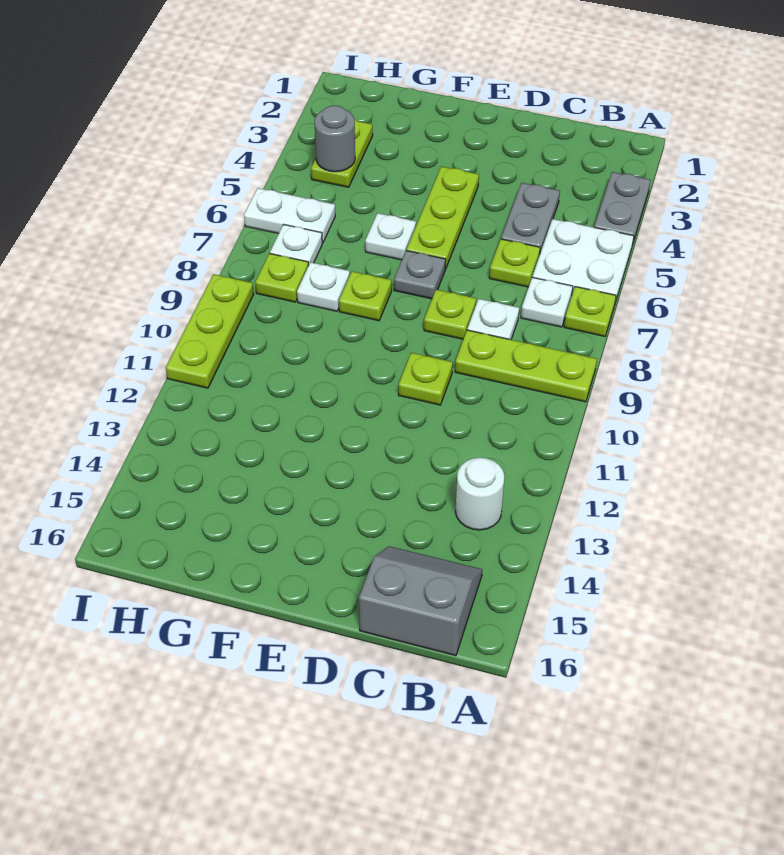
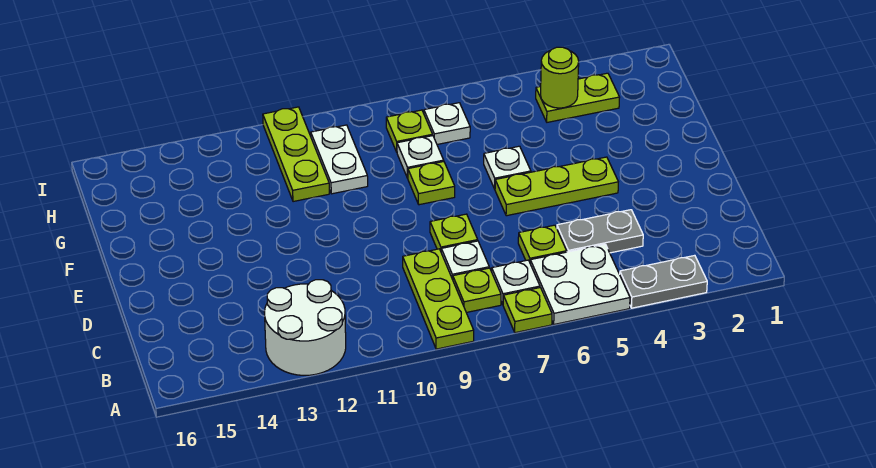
white 1x1 round brick [456,458,505,530] -> white 2x2 round brick [264,280,346,375]
grey 2x2 slope [359,546,482,656] -> none
lime 1x1 plate [399,353,453,405] -> lime 1x1 plate moved to [453,268,501,313]
grey 1x1 plate [394,251,446,299] -> none
grey 1x1 round brick [314,106,355,172] -> lime 1x1 round brick [541,47,579,108]
white 1x2 plate [244,188,335,243] -> white 1x2 plate moved to [311,125,368,194]
lime 1x3 plate [166,274,254,388] -> lime 1x3 plate turned to [263,107,329,202]

